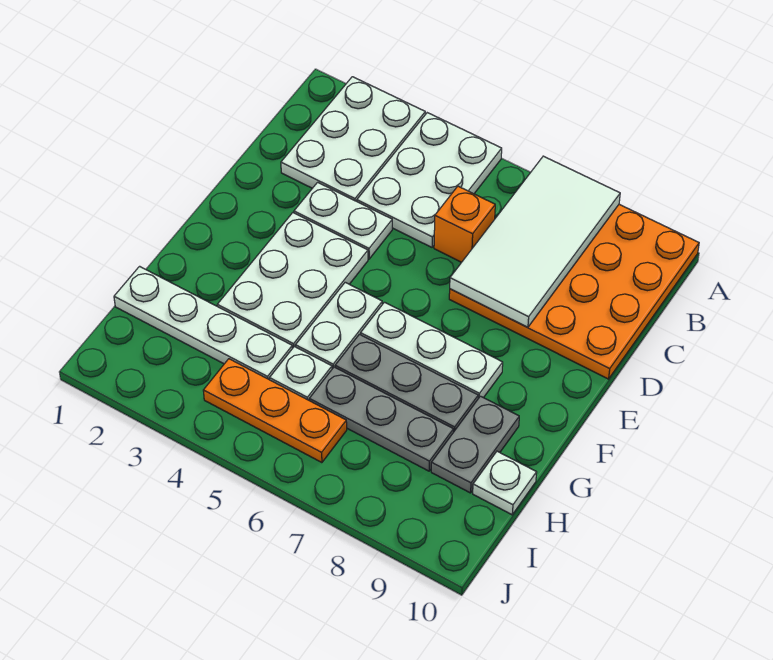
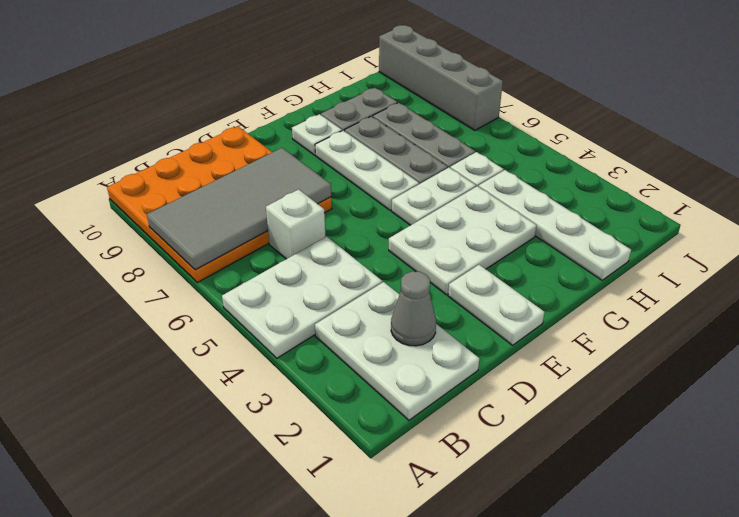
white 2x3 plate [281,77,425,201] -> white 2x3 plate turned to [315,282,479,420]
white 2x4 tile [450,156,620,327] -> grey 2x4 tile [147,148,331,270]
none -> grey 1x1 cone [391,271,436,346]
orange 1x1 brick [434,186,495,262] -> white 1x1 brick [266,189,325,259]
white 1x2 plate [294,182,392,259] -> white 1x2 plate moved to [448,265,545,345]
white 1x1 plate [473,451,537,515] -> white 1x1 plate moved to [292,114,342,155]
orange 1x3 plate [203,359,347,463] -> none
none -> grey 1x4 brick [379,25,503,130]

